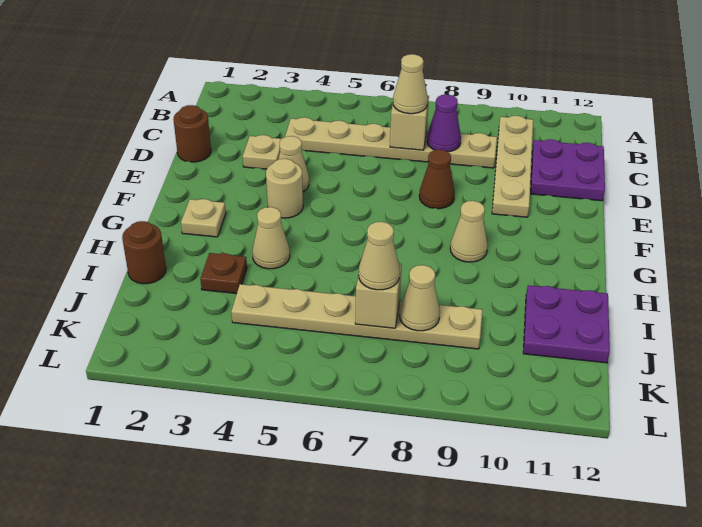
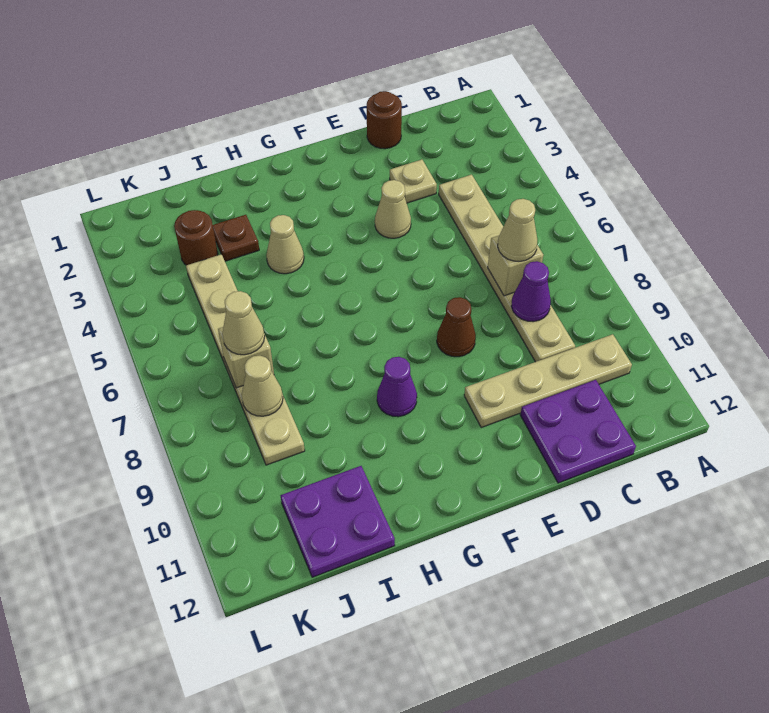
tan 1x1 round brick [266,159,303,218] -> none
tan 1x1 plate [181,199,226,237] -> none
tan 1x1 cone [450,201,488,262] -> purple 1x1 cone [377,357,417,417]
brown 1x1 round brick [122,221,166,284] -> brown 1x1 round brick moved to [174,210,218,265]

